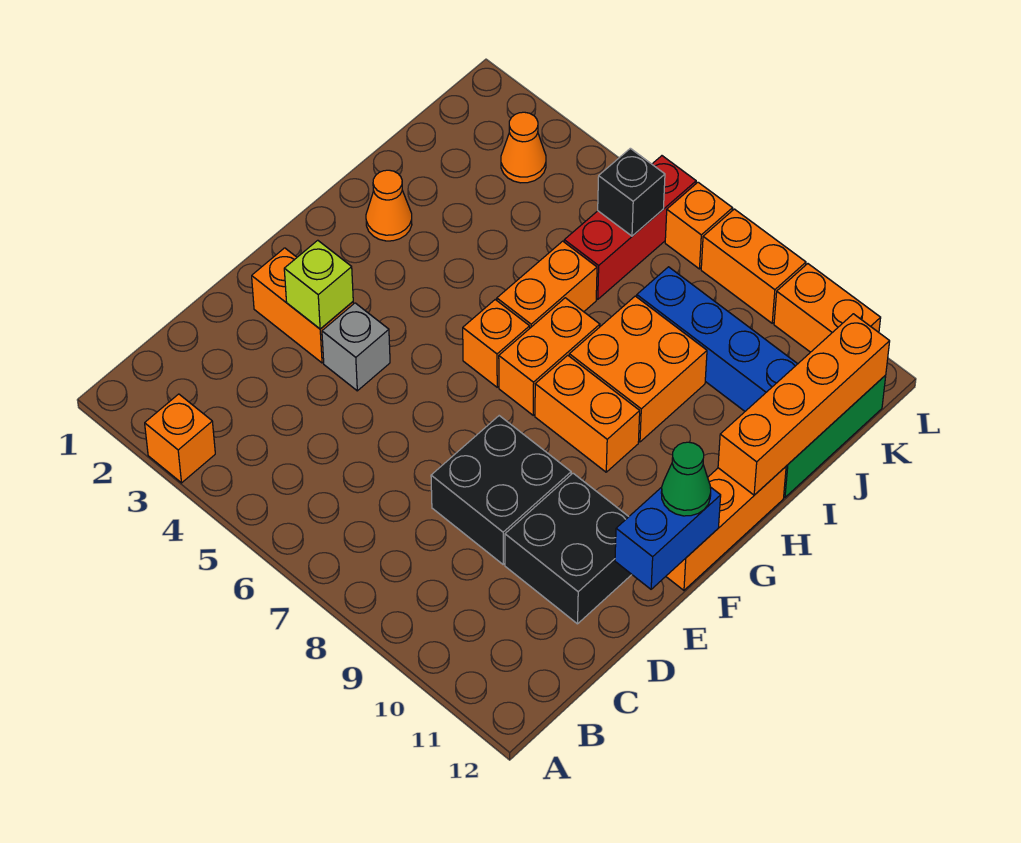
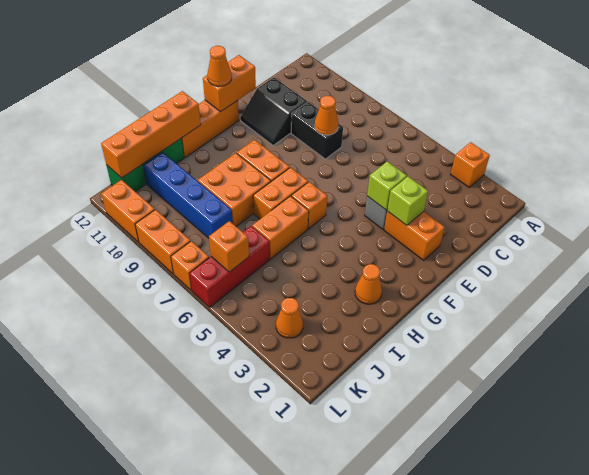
black 2x2 brick [431,416,571,564] -> black 1x2 brick [291,102,343,159]
none -> orange 1x1 cone [315,96,338,135]
black 2x2 brick [505,473,632,624] -> black 2x2 slope [240,78,307,145]
none -> lime 1x1 brick [367,161,407,210]
blue 1x2 brick [615,487,721,589] -> orange 1x2 brick [203,55,256,112]
green 1x1 cone [661,442,711,516] -> orange 1x1 cone [207,46,232,86]
black 1x1 brick [598,148,665,236] -> orange 1x1 brick [209,221,249,272]

